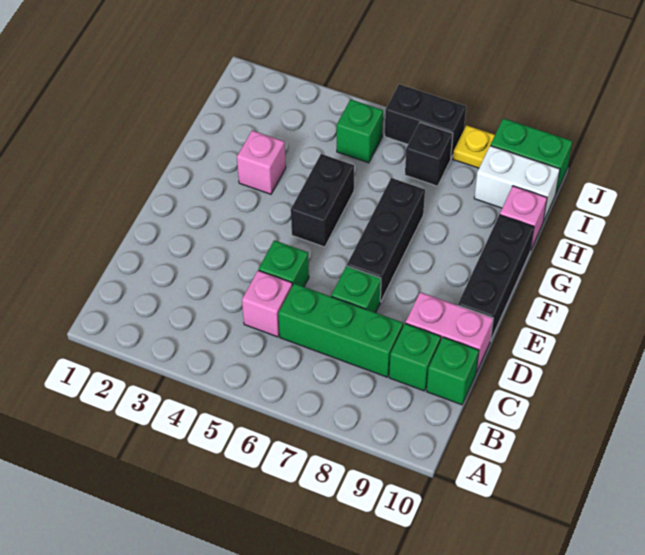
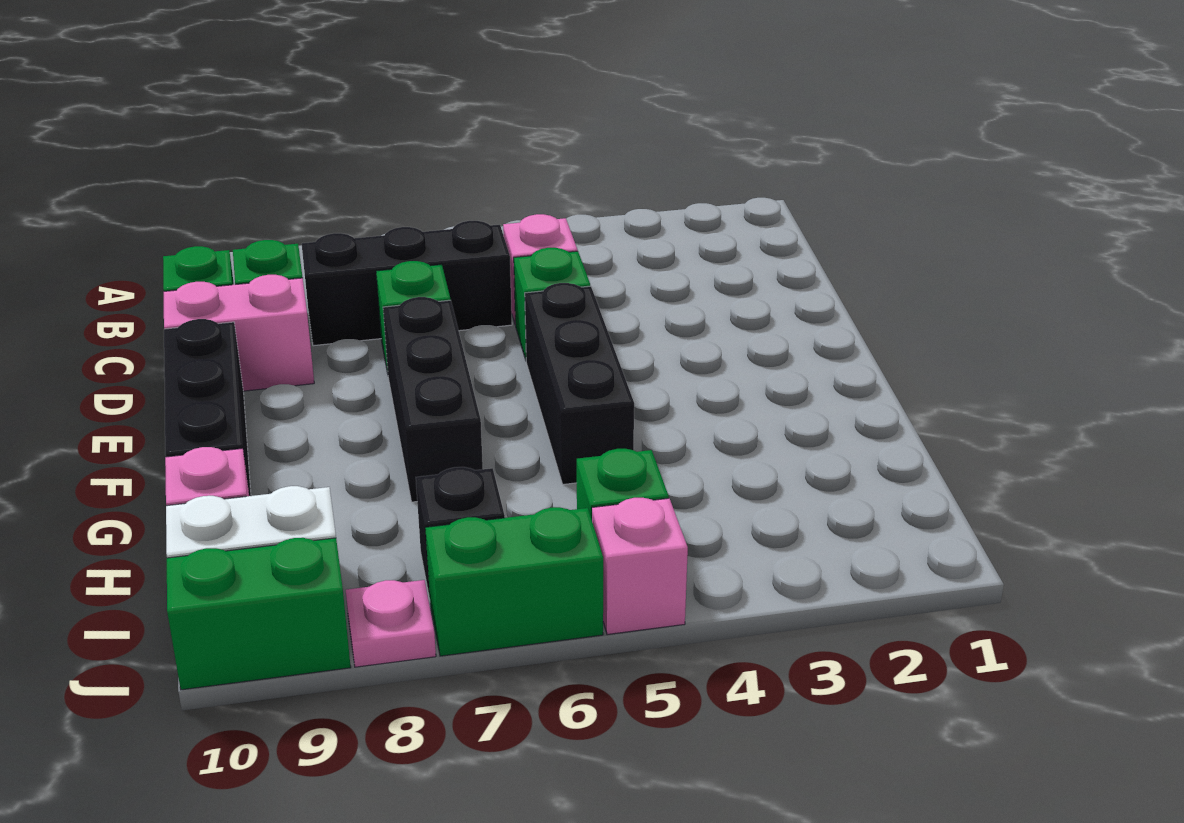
green 1x3 brick [278,283,403,377] -> black 1x3 brick [302,221,512,346]
black 1x2 brick [291,154,354,247] -> black 1x3 brick [525,283,634,484]
pink 1x1 brick [237,130,286,194] -> pink 1x1 brick moved to [592,498,688,634]
black 1x2 brick [385,84,466,158] -> green 1x2 brick [425,507,603,656]
yellow 1x1 plate [453,125,495,168] -> pink 1x1 plate [346,580,436,667]

